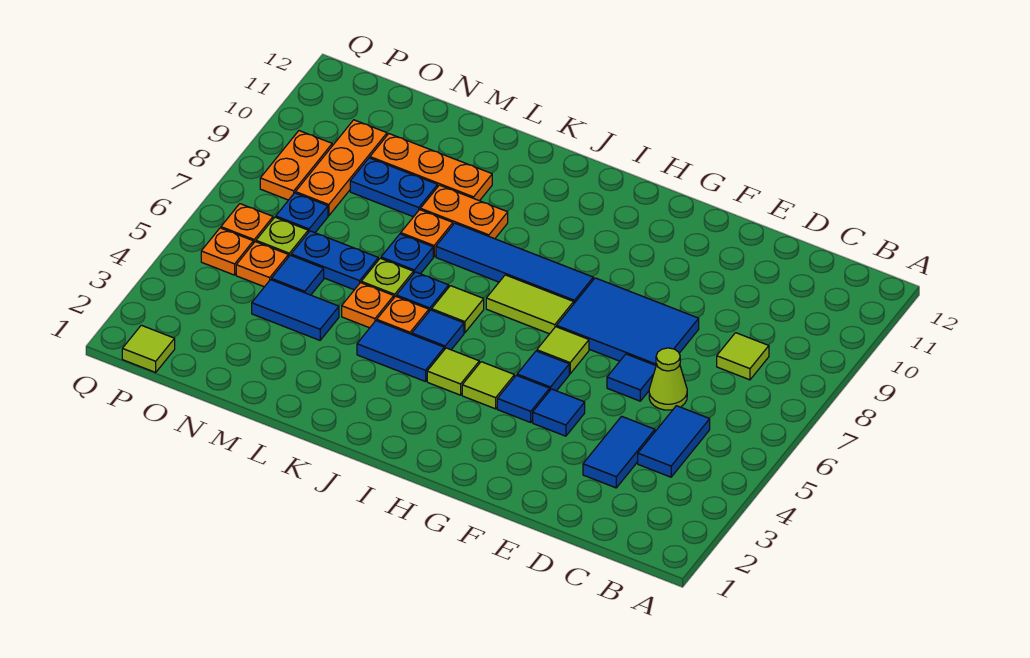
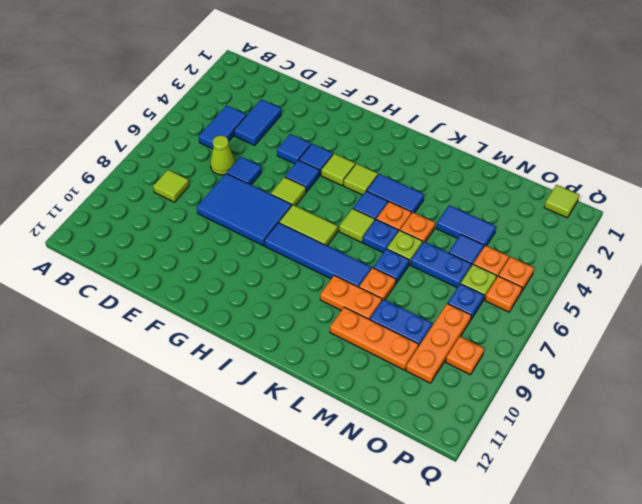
orange 1x2 plate [260,131,332,200] -> orange 1x1 plate [446,336,484,375]

